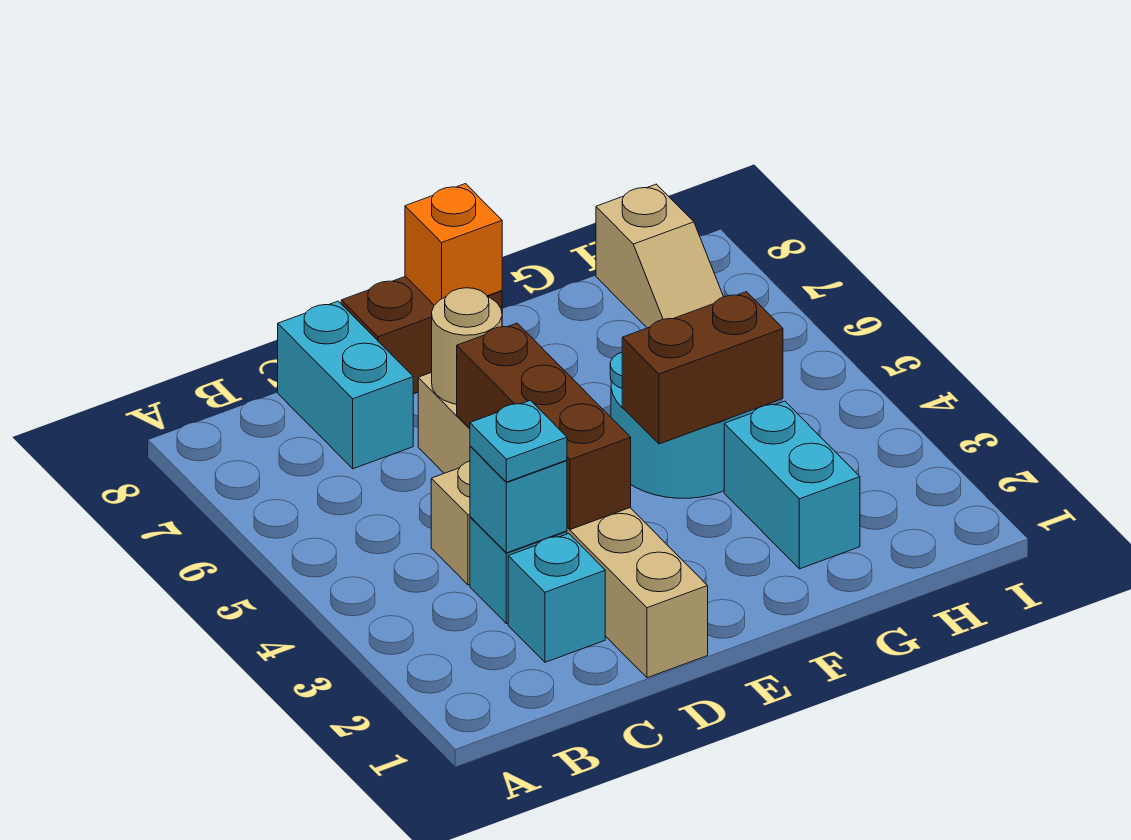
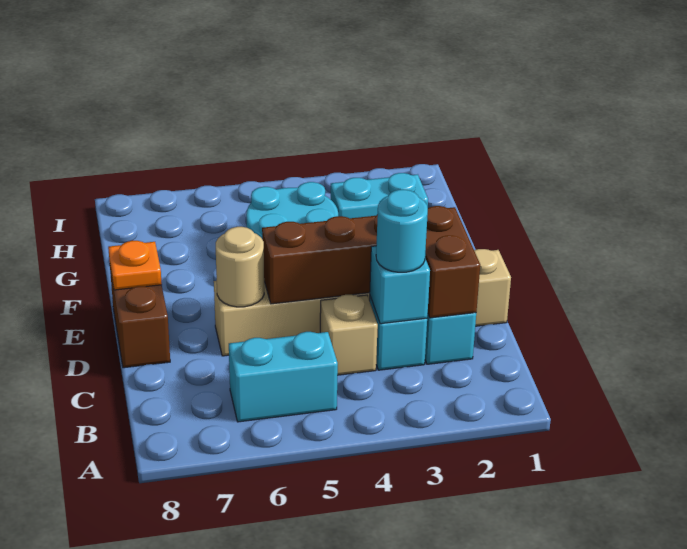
cyan 1x1 plate [470,400,567,482] -> cyan 1x1 round brick [376,190,428,272]
cyan 1x2 brick [278,301,413,469] -> cyan 1x2 brick moved to [229,332,338,422]
orange 1x1 brick [405,184,502,305] -> orange 1x1 plate [108,241,162,290]
brown 1x2 brick [622,292,783,444] -> brown 1x2 brick moved to [425,206,480,318]
tan 1x2 slope [596,184,723,328] -> none

